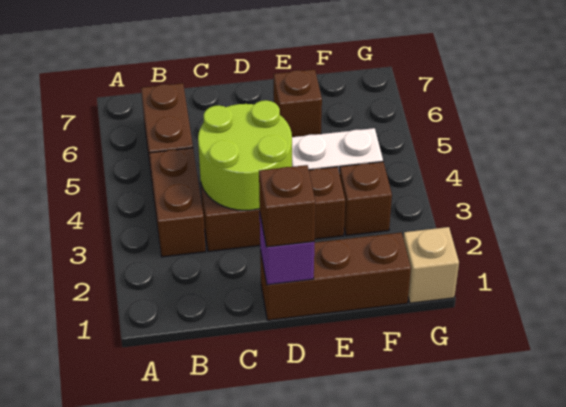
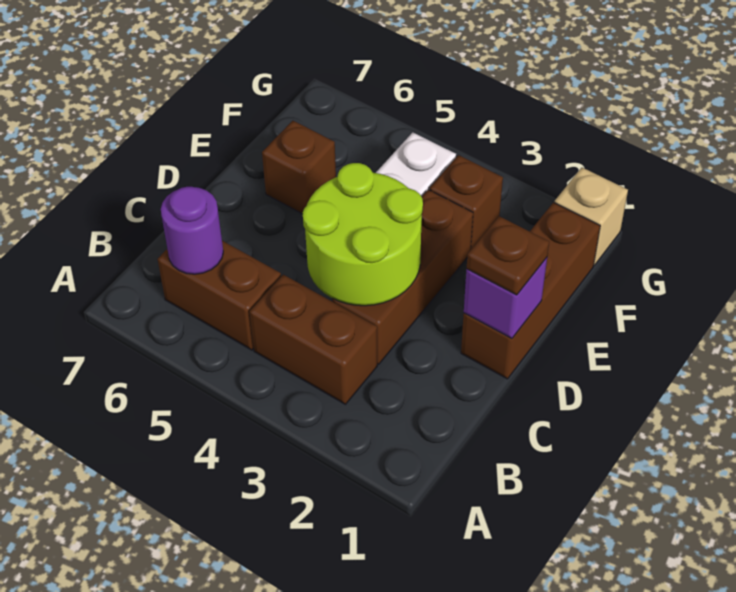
none -> purple 1x1 round brick [161,187,223,274]
brown 1x1 brick [259,165,315,247] -> brown 1x1 plate [467,216,549,295]

